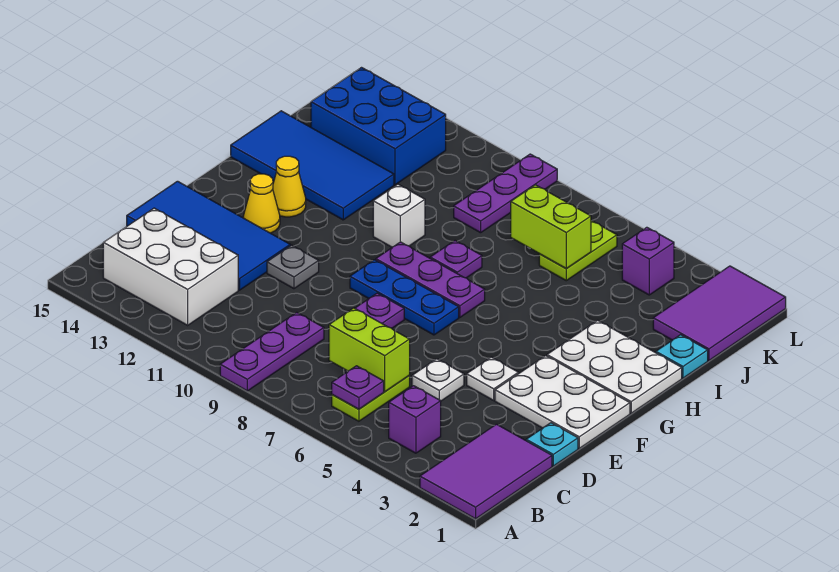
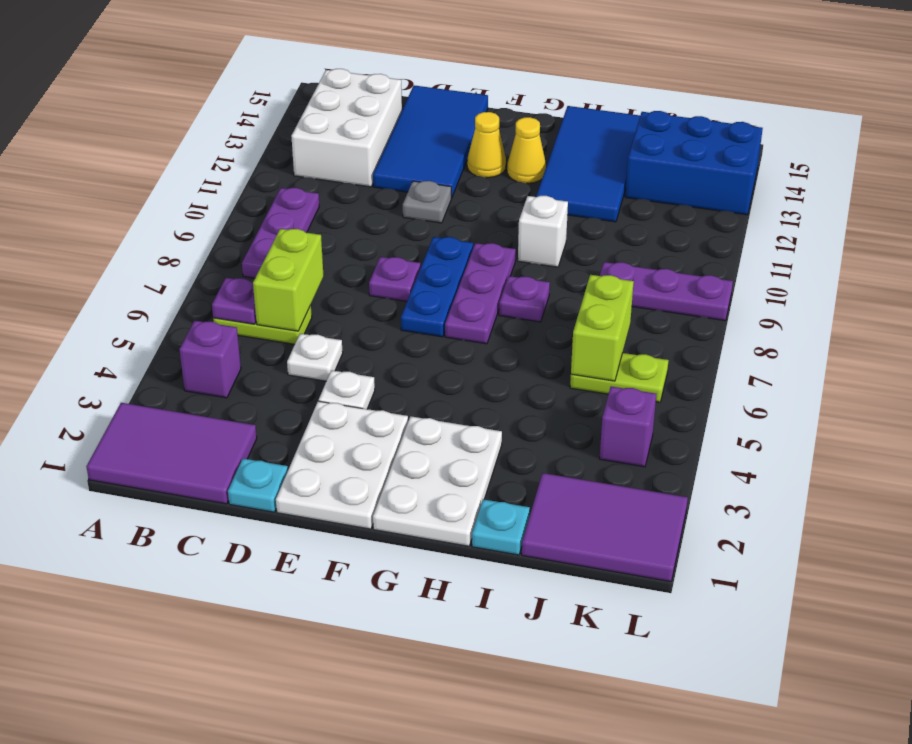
purple 1x3 plate [220,312,324,391] -> purple 1x3 plate turned to [242,188,319,278]
blue 2x3 brick [311,68,446,185] -> blue 2x3 brick turned to [625,111,763,215]

